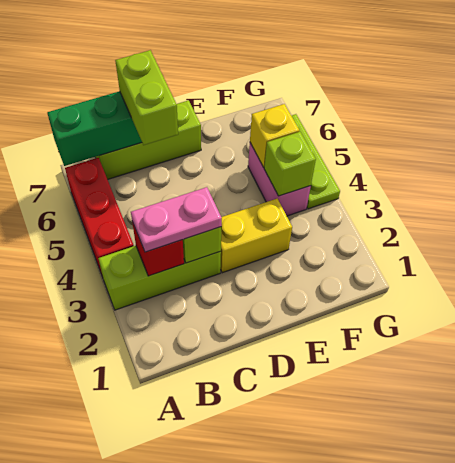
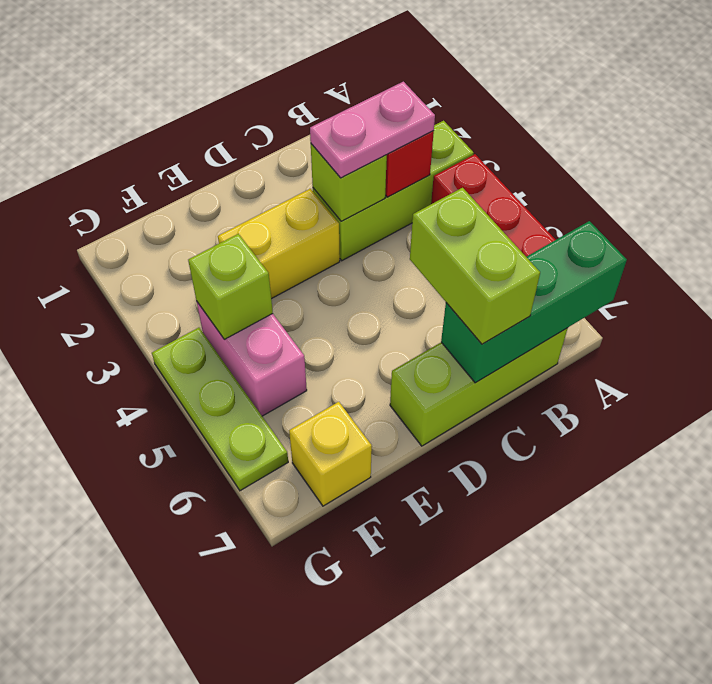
yellow 1x1 brick [250,104,299,167] -> yellow 1x1 brick moved to [289,402,372,506]

